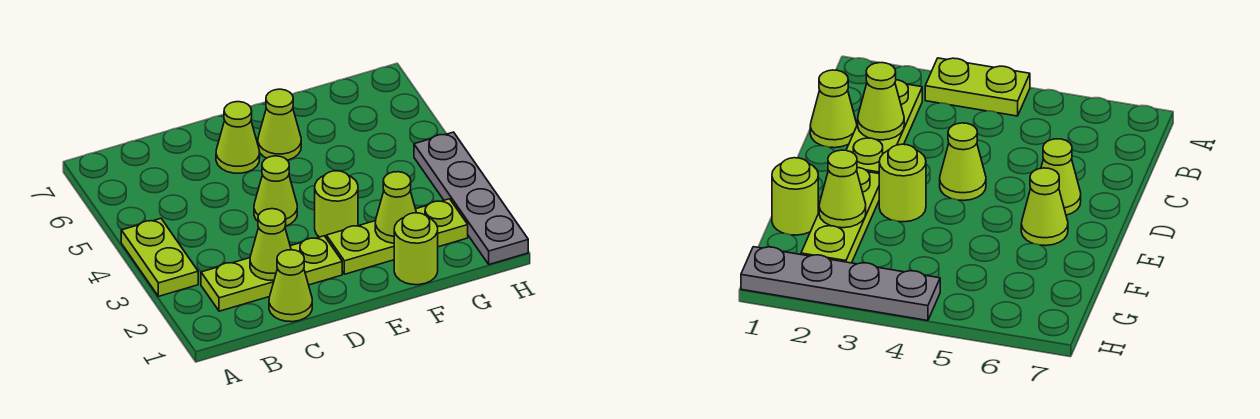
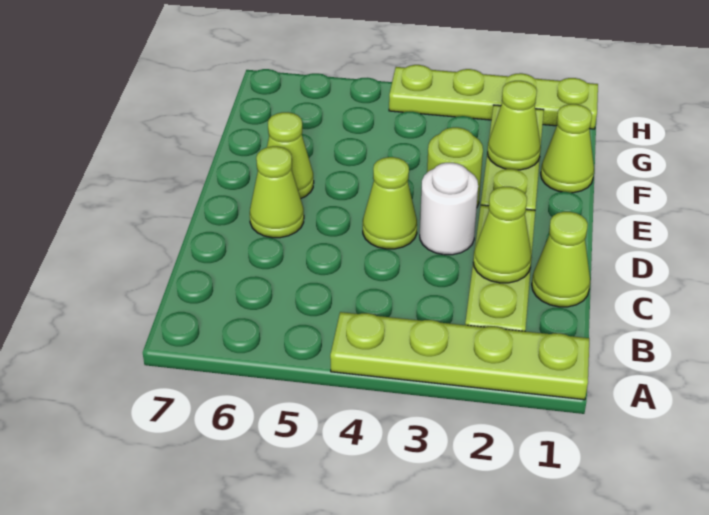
lime 1x2 plate [121,218,198,296] -> lime 1x4 plate [330,312,589,400]
none -> white 1x1 round brick [420,163,478,255]
lime 1x1 round brick [394,213,438,285] -> lime 1x1 cone [541,104,594,193]
grey 1x4 plate [414,132,528,264] -> lime 1x4 plate [389,65,598,129]

